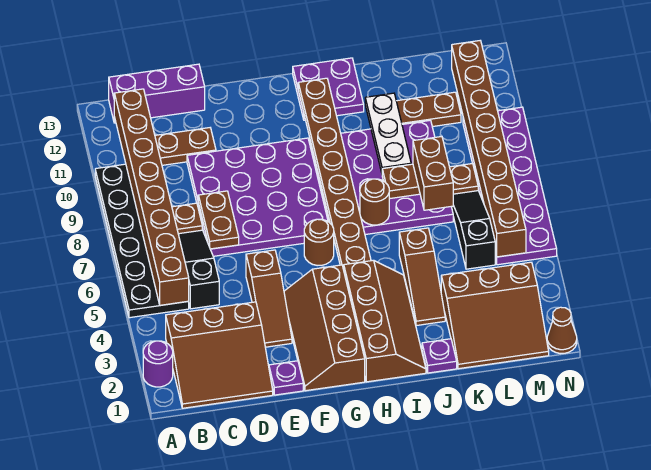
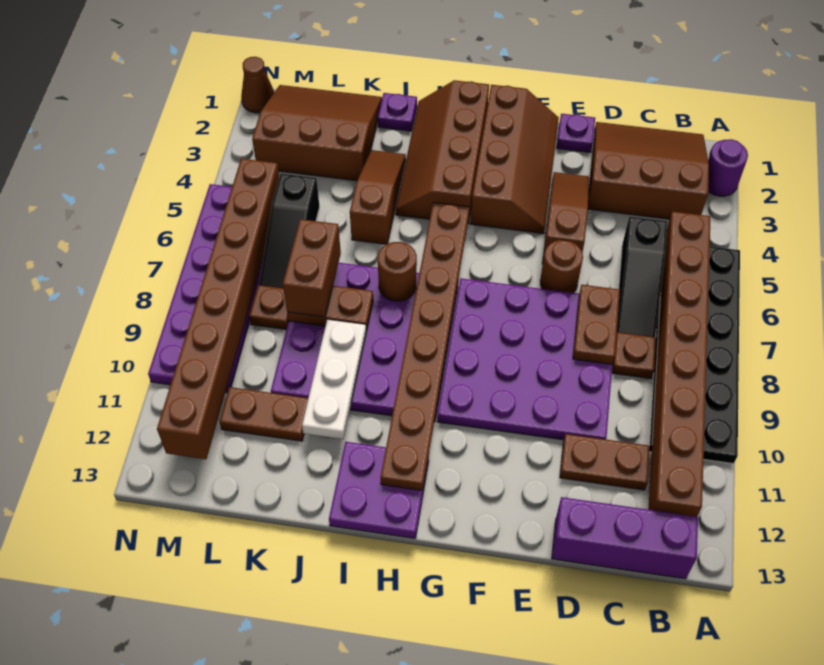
brown 1x1 round brick [304,219,334,266] -> brown 1x1 round brick moved to [540,240,583,293]

